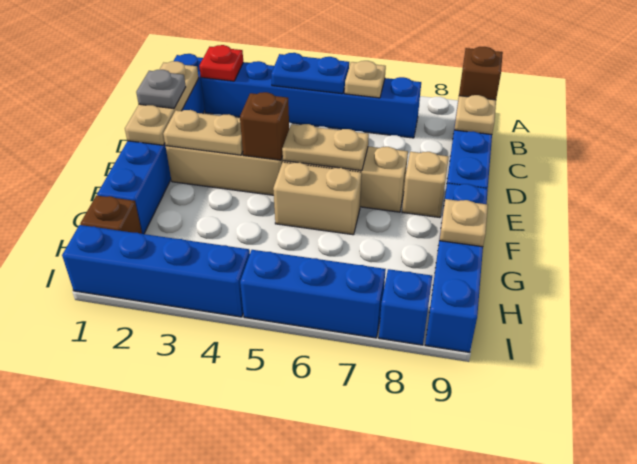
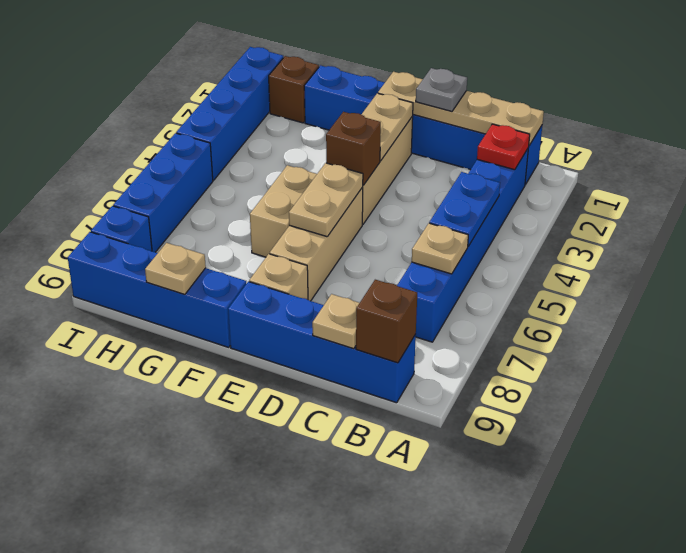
tan 1x3 plate [125,61,199,145] -> tan 1x4 plate [378,72,544,146]

